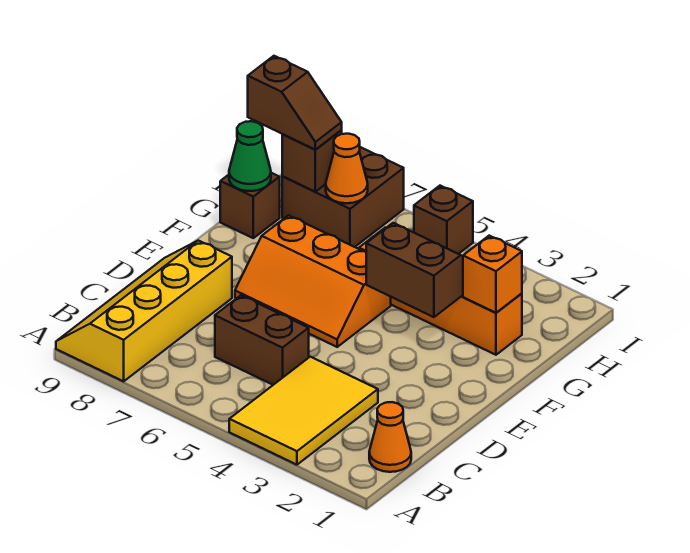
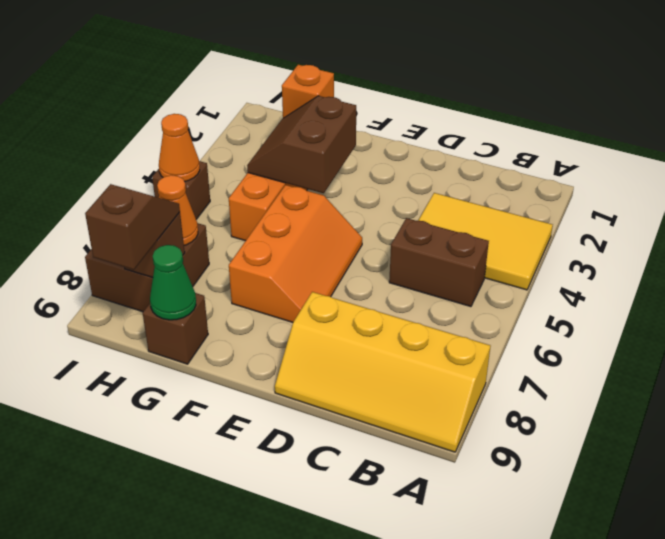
orange 1x1 cone [369,402,411,472] -> orange 1x1 cone moved to [159,114,200,181]
brown 1x2 brick [215,295,309,385] -> brown 1x2 brick turned to [389,218,489,307]

